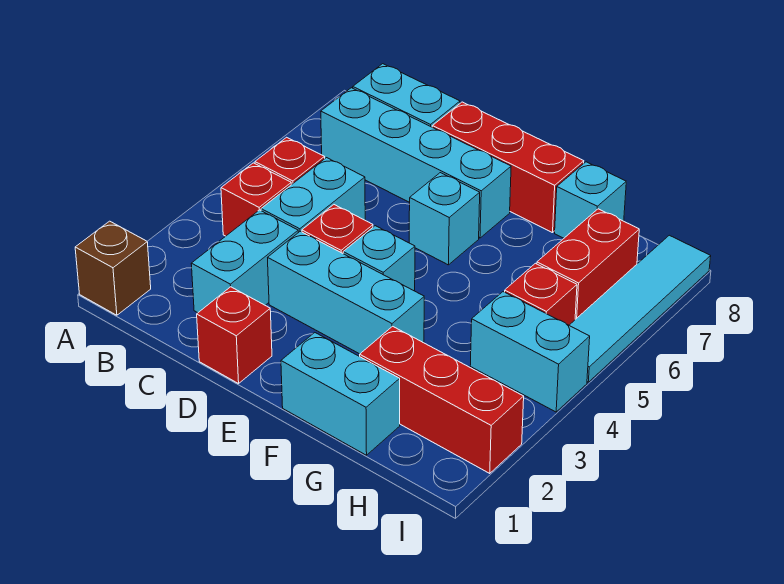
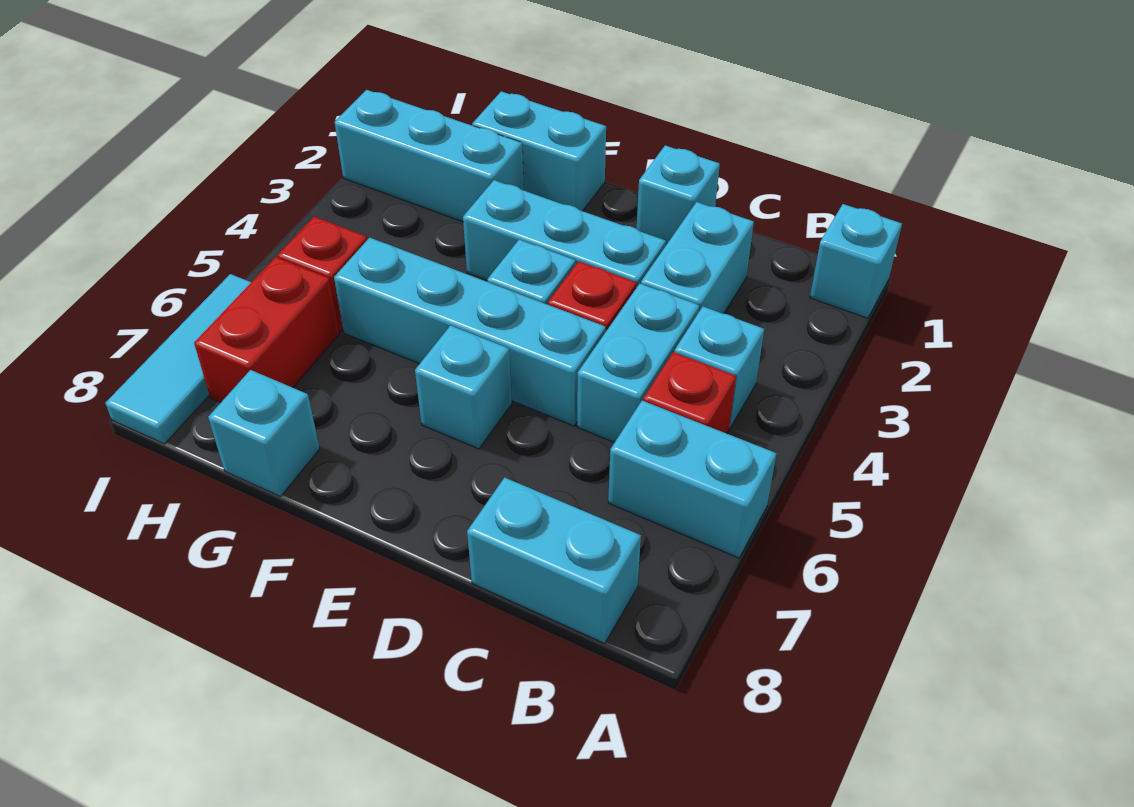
brown 1x1 brick [75,221,151,315] -> cyan 1x1 brick [810,204,902,318]
red 1x1 brick [221,163,291,236] -> cyan 1x1 brick [674,307,764,428]
cyan 1x4 brick [321,88,511,238] -> cyan 1x4 brick moved to [334,238,606,426]
red 1x1 brick [197,287,272,384] -> cyan 1x1 brick [637,145,720,245]
red 1x3 brick [432,102,584,233] -> none
red 1x3 brick [360,326,524,473] -> cyan 1x3 brick [335,90,524,222]
cyan 1x2 brick [470,292,590,412] -> cyan 1x2 brick moved to [608,401,776,558]
cyan 1x4 tile [569,235,711,382] -> cyan 1x3 tile [105,274,251,444]

